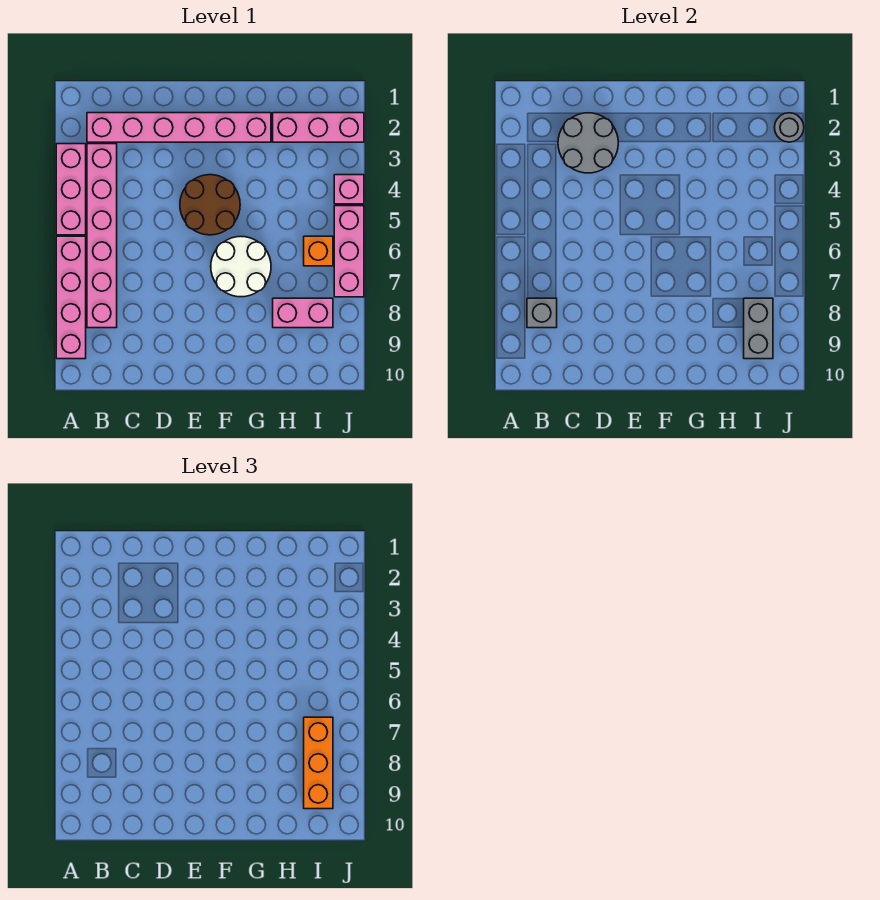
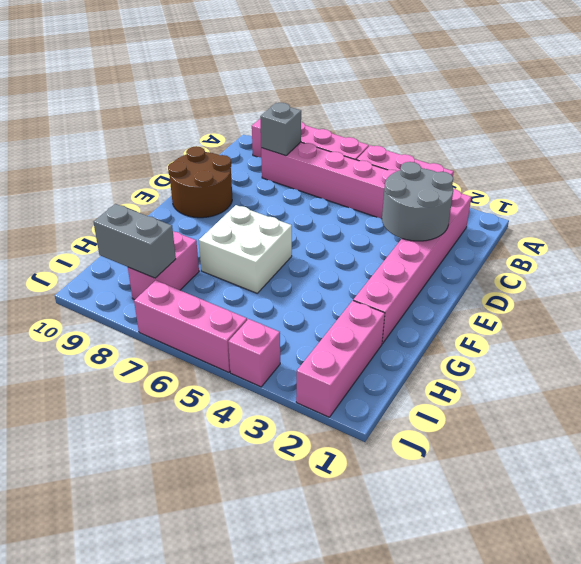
brown 2x2 round brick [180,175,240,235] -> brown 2x2 round brick moved to [168,146,232,218]
white 2x2 round brick [211,237,271,297] -> white 2x2 brick [199,205,292,293]
orange 1x1 brick [304,236,333,266] -> none
orange 1x3 brick [304,717,333,809] -> none
grey 1x1 round brick [775,113,804,142] -> none

